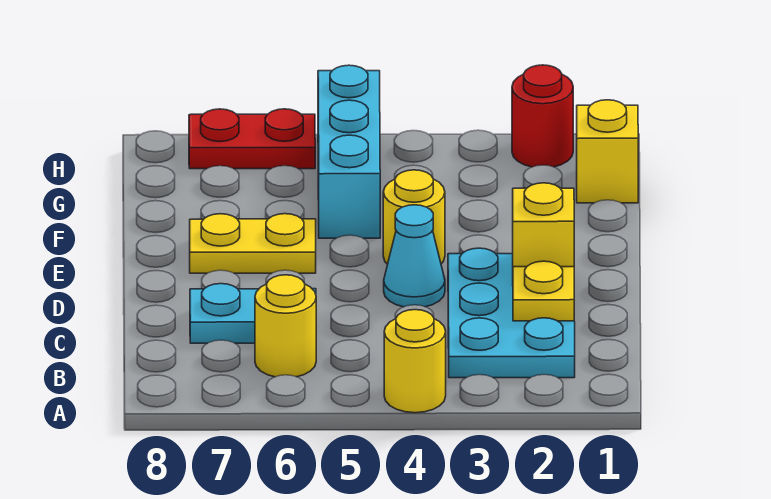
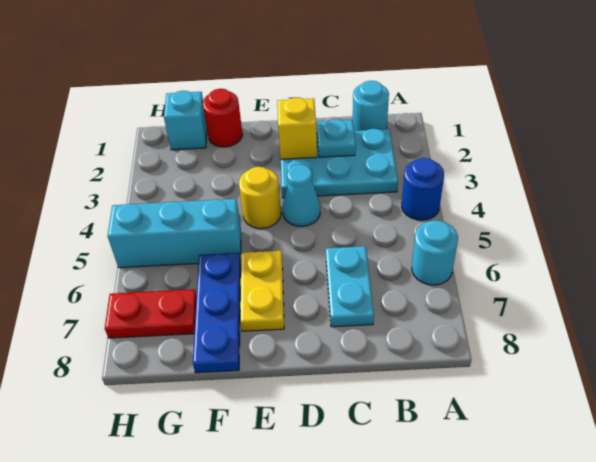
yellow 1x1 round brick [384,310,446,413] -> blue 1x1 round brick [402,158,444,220]
none -> cyan 1x1 round brick [412,220,458,285]
none -> cyan 1x1 round brick [353,81,389,131]
yellow 1x1 round brick [255,275,316,377] -> none
yellow 1x1 plate [513,261,574,321] -> cyan 1x1 plate [317,119,356,157]
none -> blue 1x3 plate [193,253,241,373]
yellow 1x1 brick [577,100,638,203] -> cyan 1x1 brick [164,91,207,150]
red 1x1 round brick [512,65,573,167] -> red 1x1 round brick moved to [203,89,242,147]
red 1x2 plate [189,109,315,169] -> red 1x2 plate turned to [105,289,197,338]

